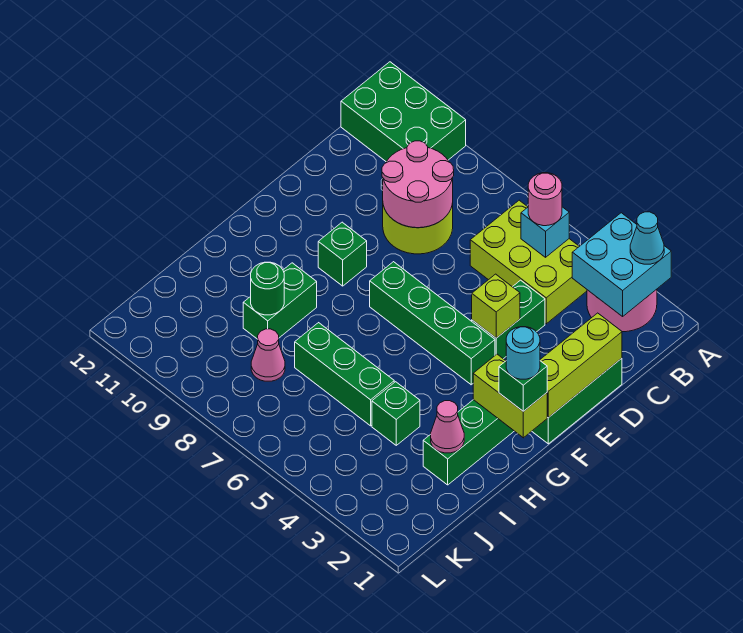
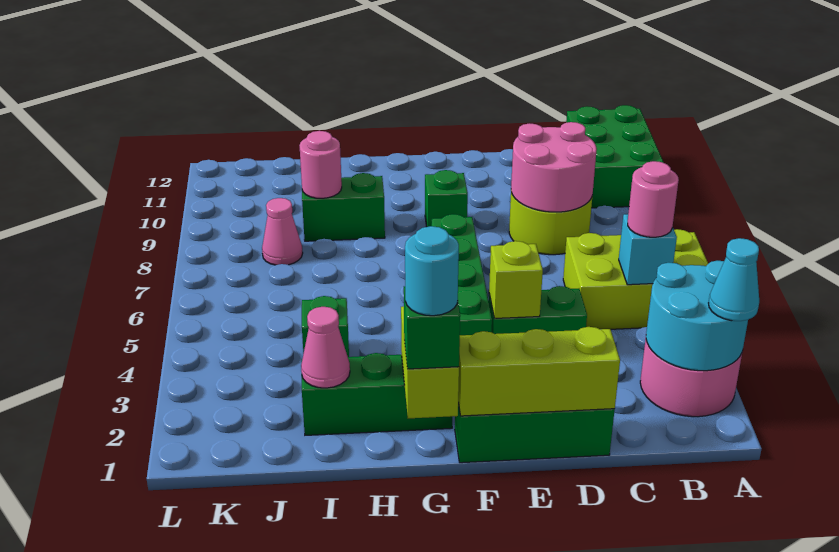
cyan 2x2 brick [572,213,671,316] -> cyan 2x2 round brick [646,261,748,371]
lime 2x3 brick [470,200,587,324] -> lime 2x3 brick turned to [563,229,708,329]
green 1x3 brick [295,323,394,426] -> none
green 1x1 round brick [251,262,284,315] -> pink 1x1 round brick [299,131,342,198]

